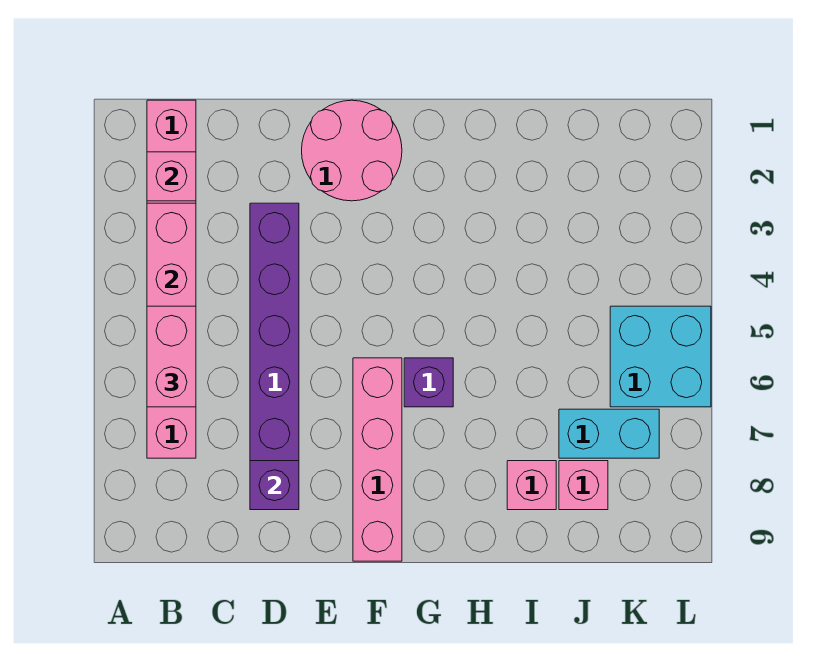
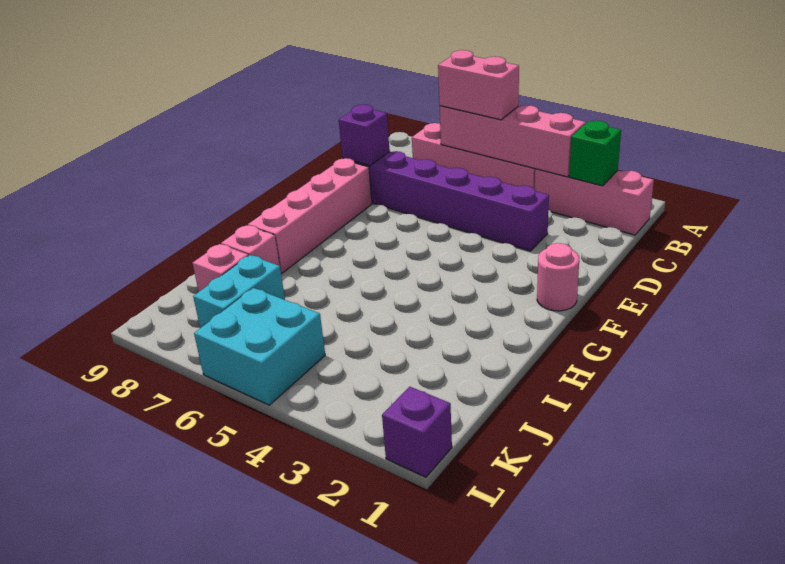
pink 1x1 brick [147,152,196,201] -> green 1x1 brick [569,121,621,186]
pink 2x2 round brick [302,100,402,201] -> pink 1x1 round brick [537,243,579,311]
pink 1x4 brick [353,358,402,561] -> pink 1x4 brick turned to [248,158,372,273]
purple 1x1 brick [404,358,453,407] -> purple 1x1 brick moved to [382,387,452,477]

